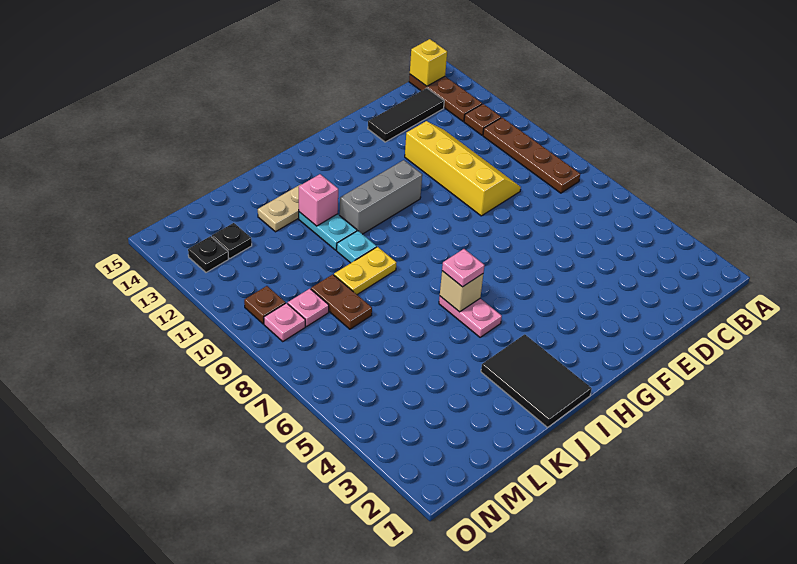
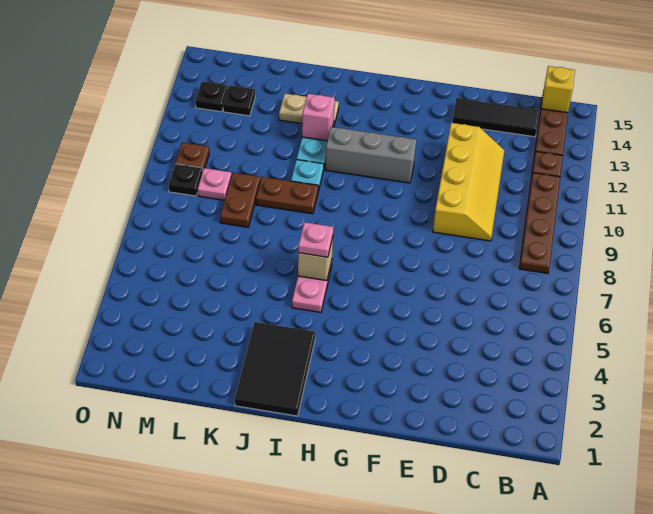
yellow 1x2 plate [334,247,396,295] -> brown 1x2 plate [256,177,318,214]
pink 1x1 plate [264,303,305,341] -> black 1x1 plate [168,164,203,196]

